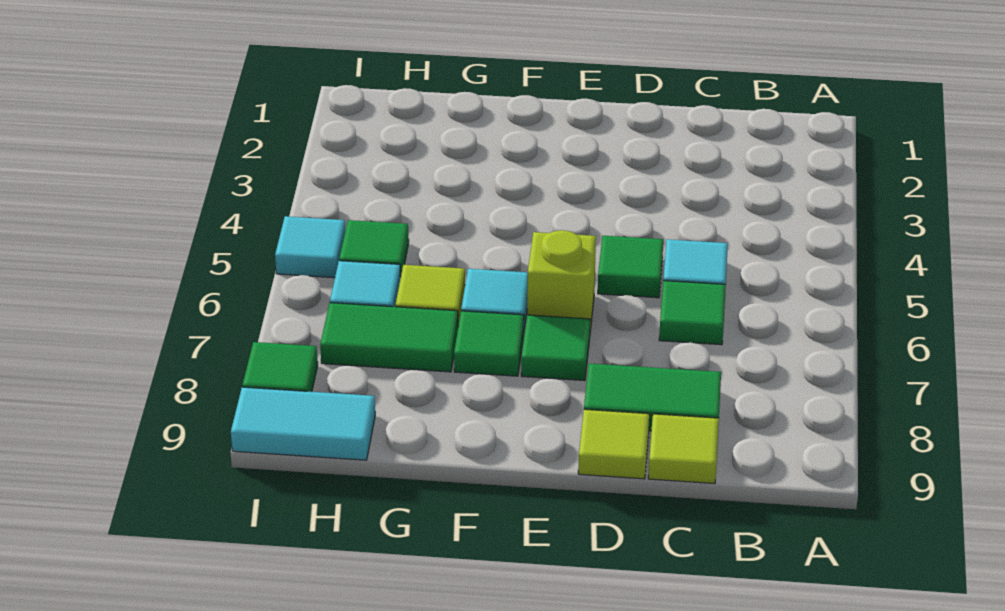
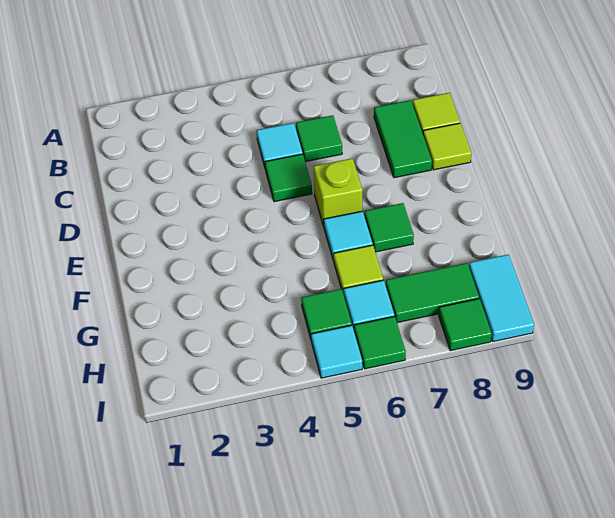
green 1x1 tile [521,315,590,381] -> green 1x1 tile moved to [354,316,406,369]
green 1x2 tile [320,303,458,372] -> green 1x2 tile turned to [386,263,479,323]

